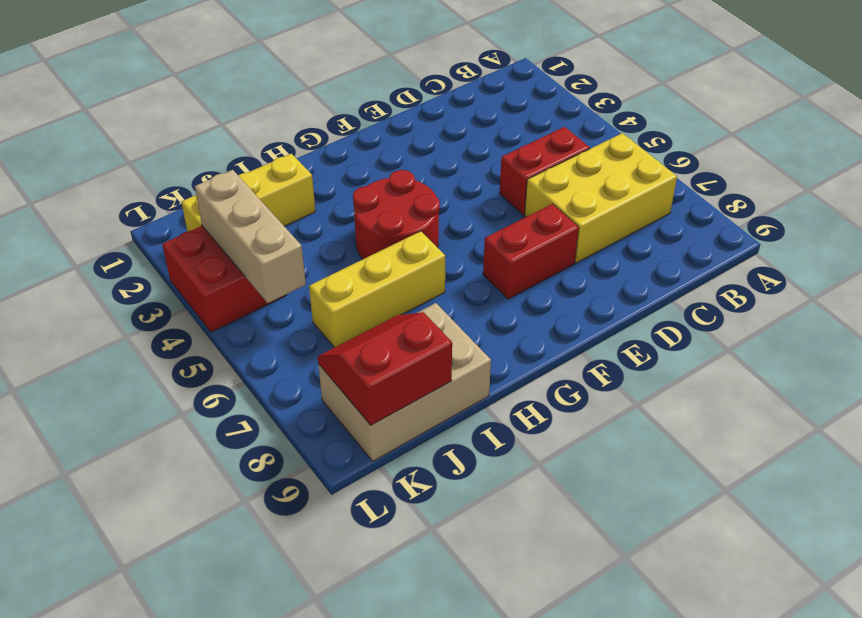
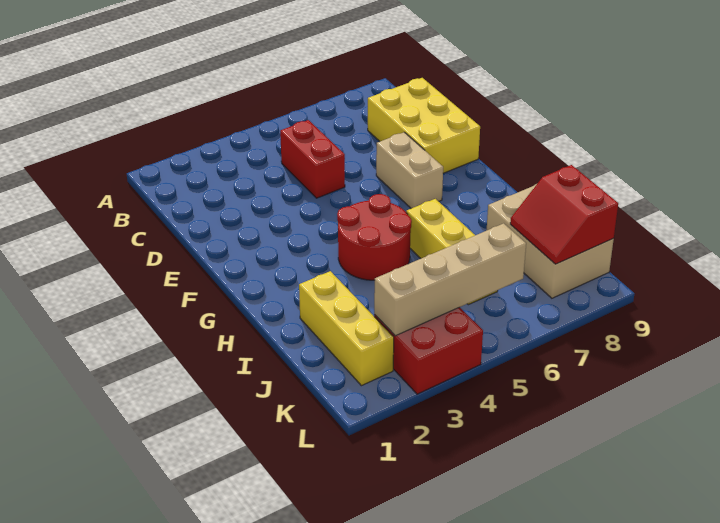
yellow 2x3 brick [525,133,677,263] -> yellow 2x3 brick moved to [368,78,480,173]
red 1x2 brick [483,204,579,299] -> tan 1x2 brick [376,132,443,208]
tan 1x3 brick [195,170,306,303] -> tan 1x4 brick [374,223,526,336]

